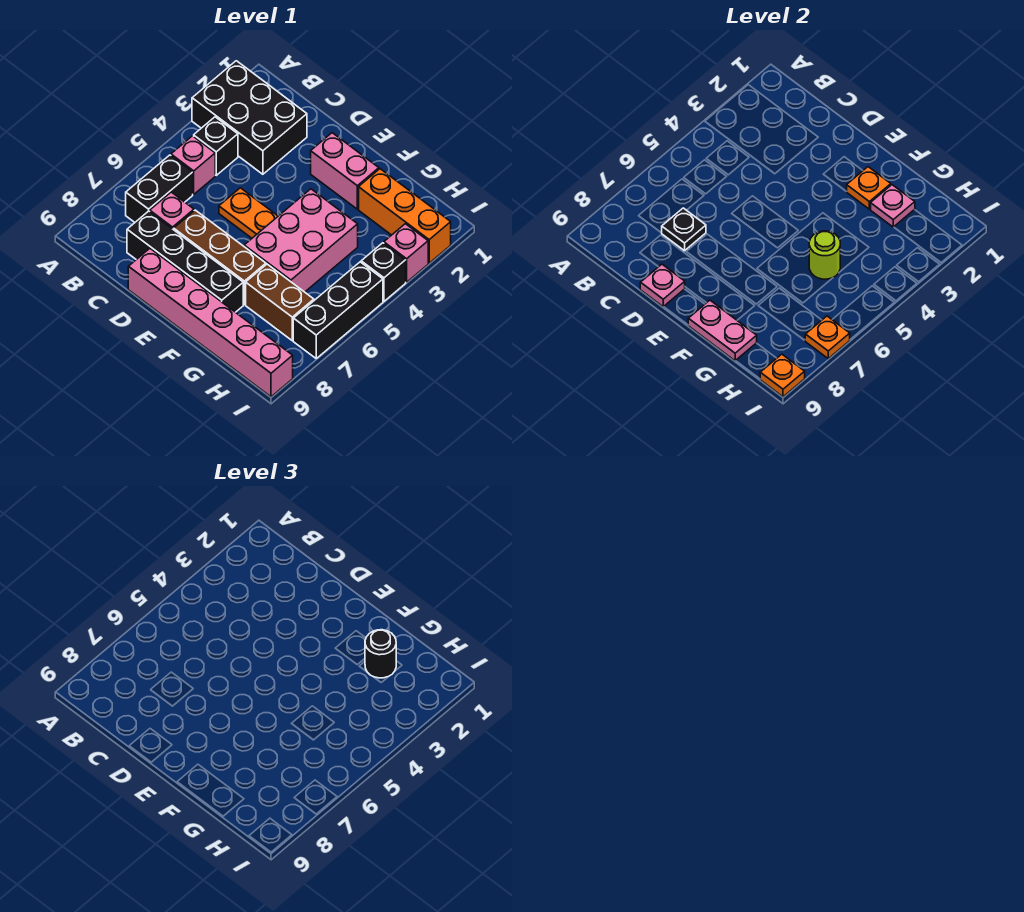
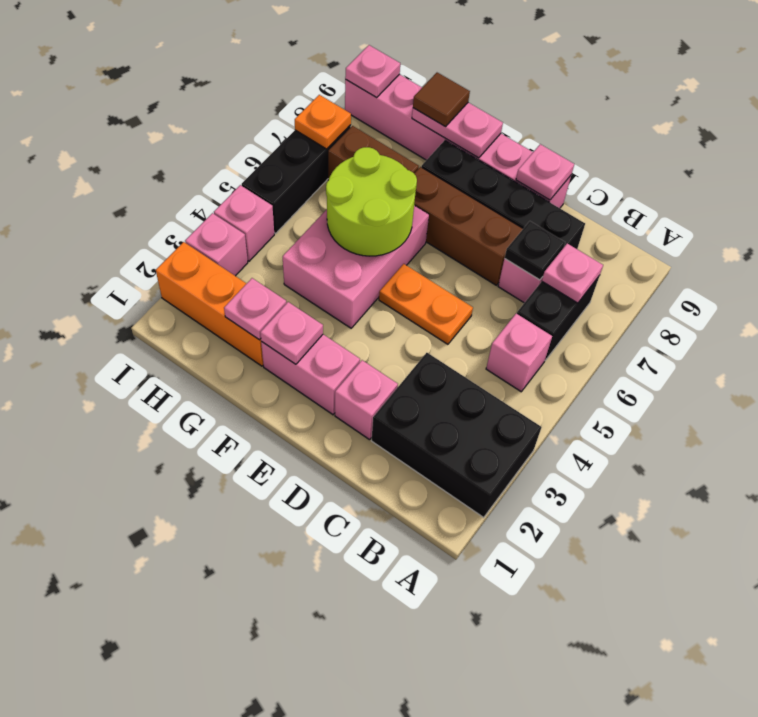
black 1x1 brick [194,117,238,175] -> none
none -> pink 1x1 plate [542,244,603,303]
none -> pink 1x1 brick [335,360,398,440]
orange 1x1 plate [847,167,891,209] -> pink 1x1 plate [260,302,323,364]
black 1x1 round brick [365,630,396,678] -> none
lime 1x1 round brick [809,231,840,279] -> lime 2x2 round brick [326,147,417,256]
none -> brown 1x1 tile [413,73,470,126]
black 1x1 brick [361,243,406,301] -> pink 1x1 brick [214,185,274,261]
orange 1x1 plate [760,354,805,397] -> pink 1x1 plate [345,45,400,98]

